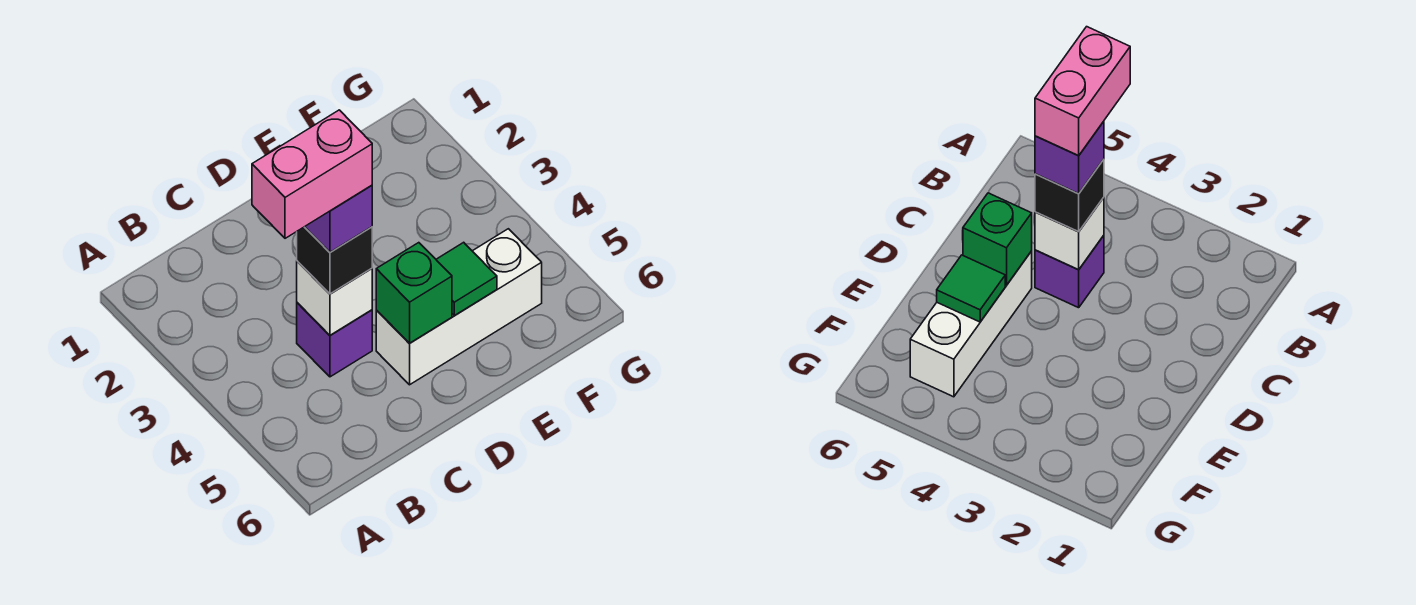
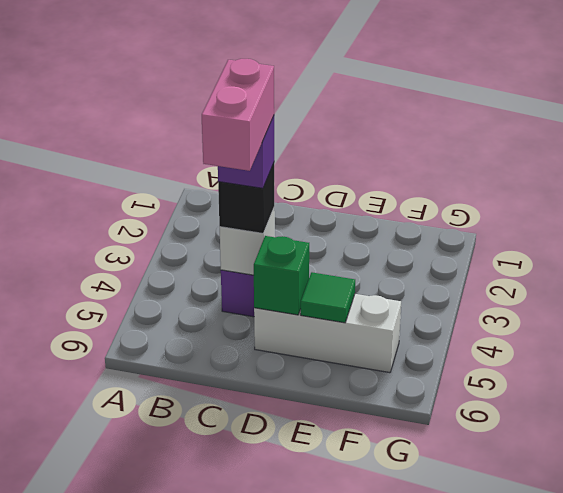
pink 1x2 brick [252,110,372,238] -> pink 1x2 brick turned to [202,59,274,171]

